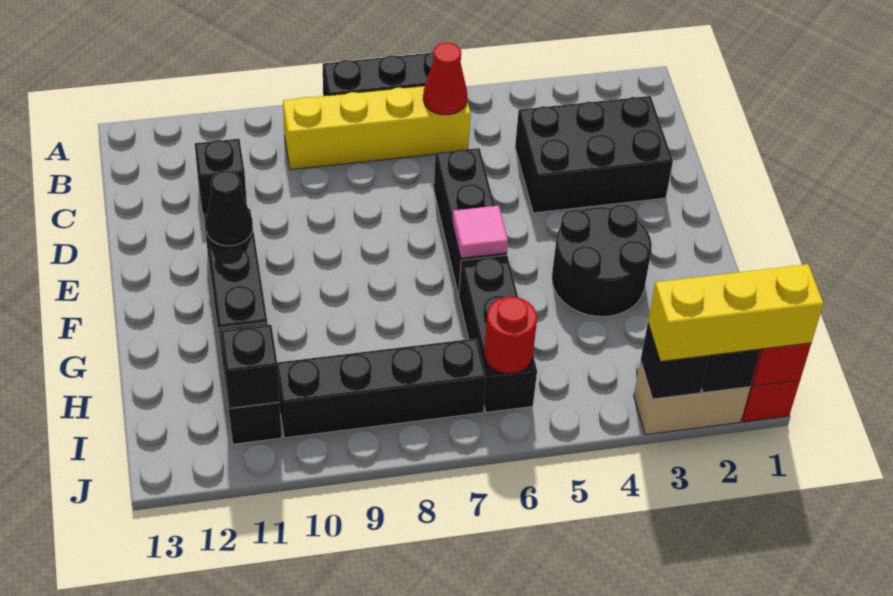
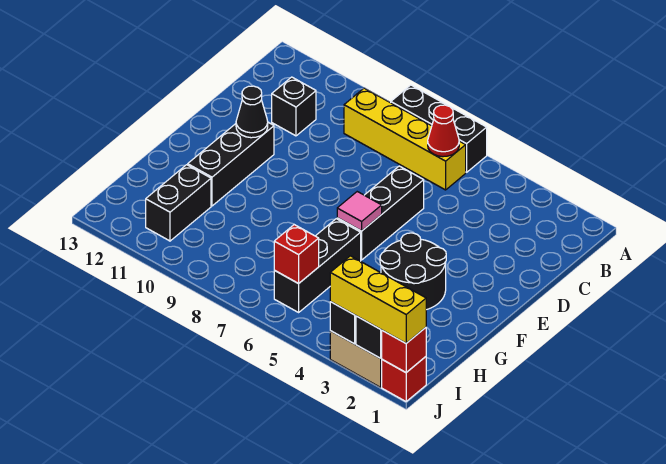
black 2x3 brick [515,96,673,213] -> none
red 1x1 round brick [484,297,537,373] -> red 1x1 brick [274,225,319,284]
black 1x4 brick [277,338,486,438] -> none
black 1x1 brick [221,325,280,408] -> none

